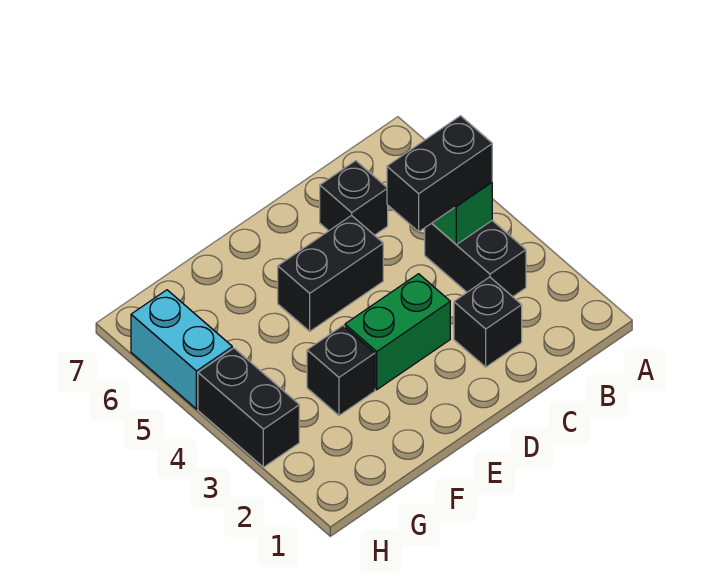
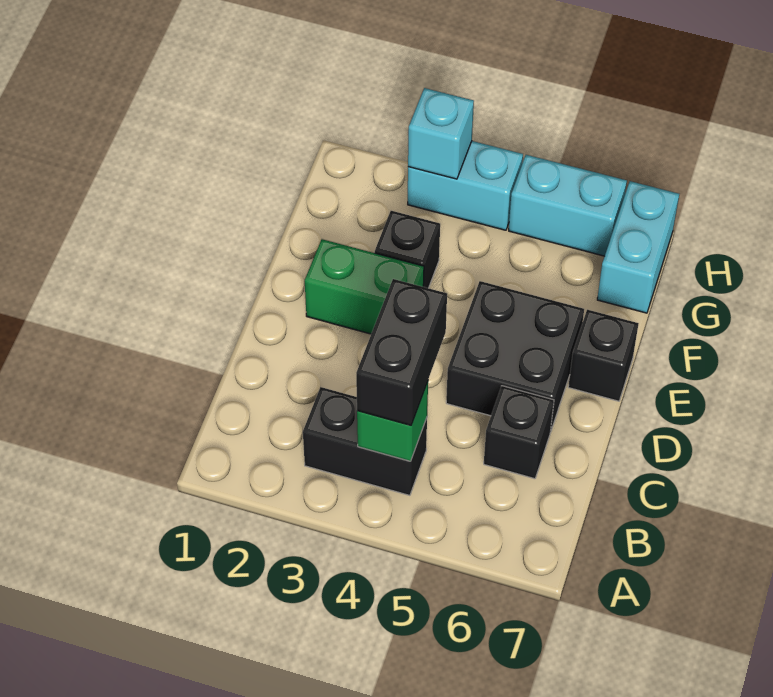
black 1x1 brick [454,277,522,367] -> black 1x1 brick moved to [568,310,639,401]
green 1x2 brick [345,274,450,390] -> green 1x2 brick turned to [305,239,424,334]
black 1x2 brick [278,215,383,331] -> black 2x2 brick [446,281,584,432]
none -> cyan 1x2 brick [597,181,679,313]
black 1x2 brick [198,348,299,467] -> cyan 1x2 brick [408,141,523,230]
none -> cyan 1x1 brick [408,88,474,179]

